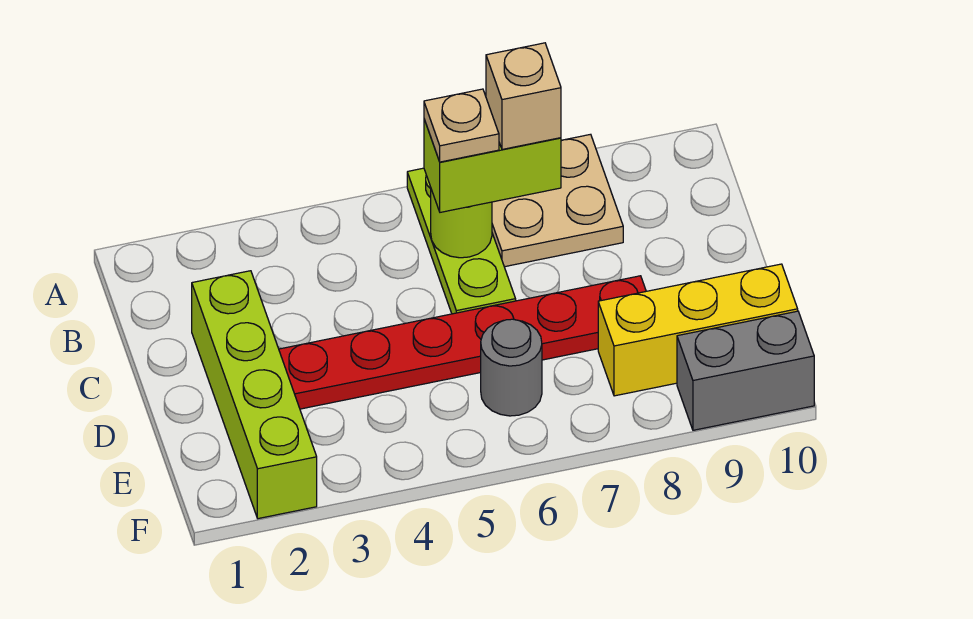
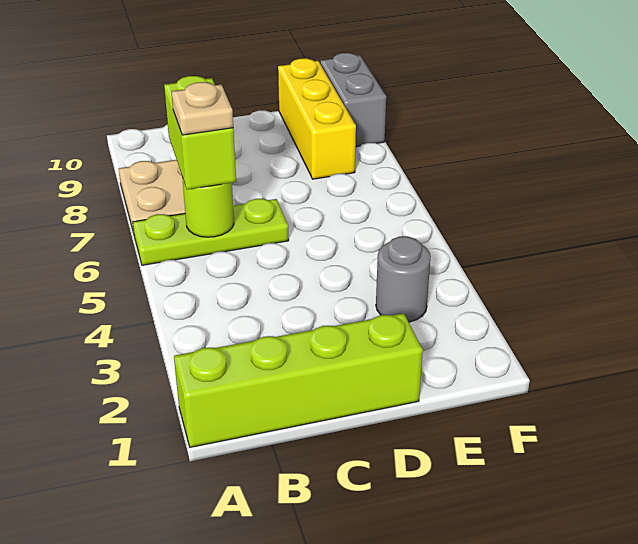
tan 1x1 brick [486,43,561,149] -> none
lime 1x4 brick [192,271,317,519] -> lime 1x4 brick moved to [174,313,423,447]
red 1x6 plate [279,276,646,409] -> none
grey 1x1 round brick [481,319,542,416] -> grey 1x1 round brick moved to [376,236,431,322]

